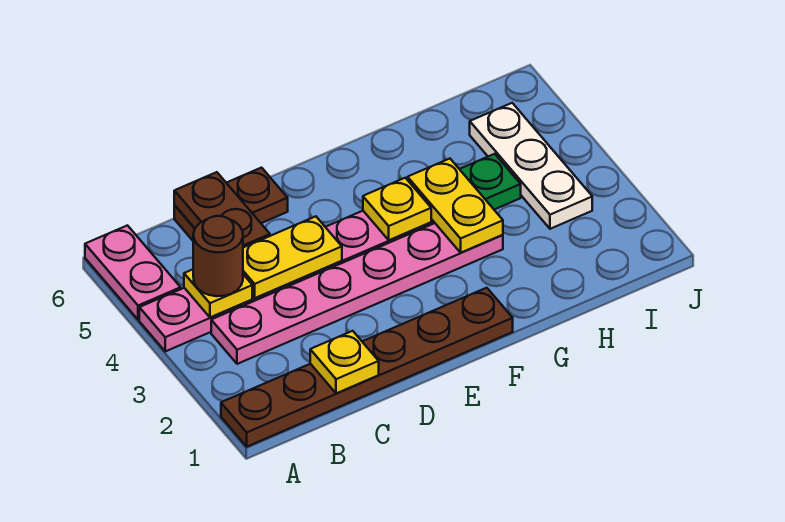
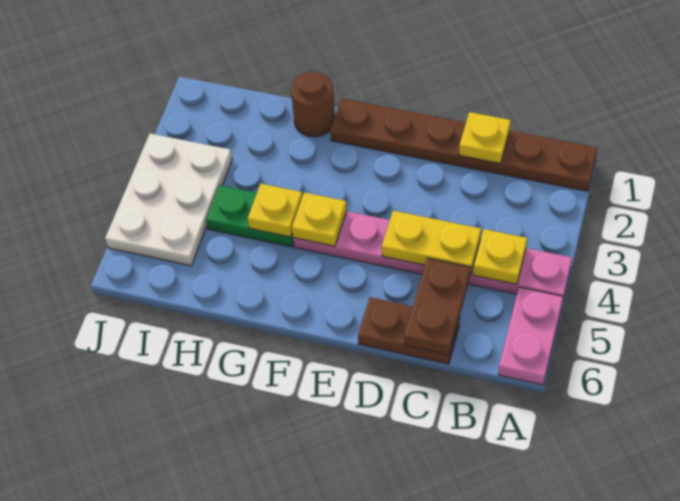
pink 1x6 plate [211,223,503,364] -> none
brown 1x1 round brick [193,216,243,296] -> brown 1x1 round brick moved to [291,72,335,137]
yellow 1x2 plate [408,159,503,253] -> yellow 1x1 plate [248,184,303,237]
white 1x3 plate [470,103,592,229] -> white 2x3 plate [105,133,232,266]

